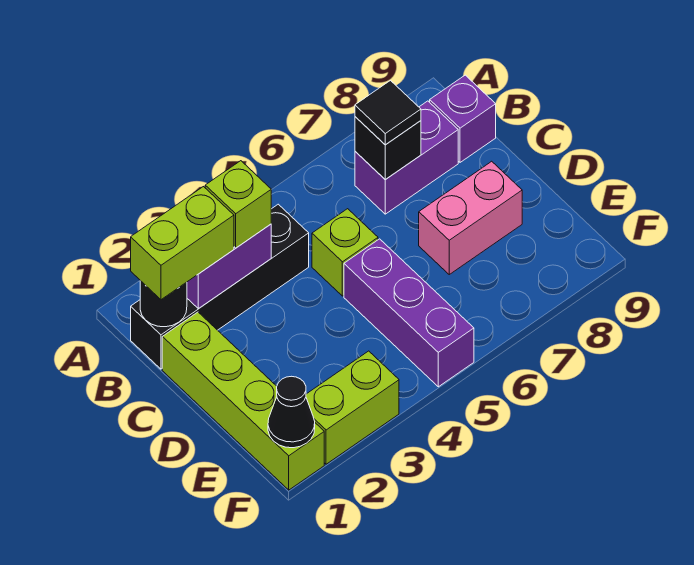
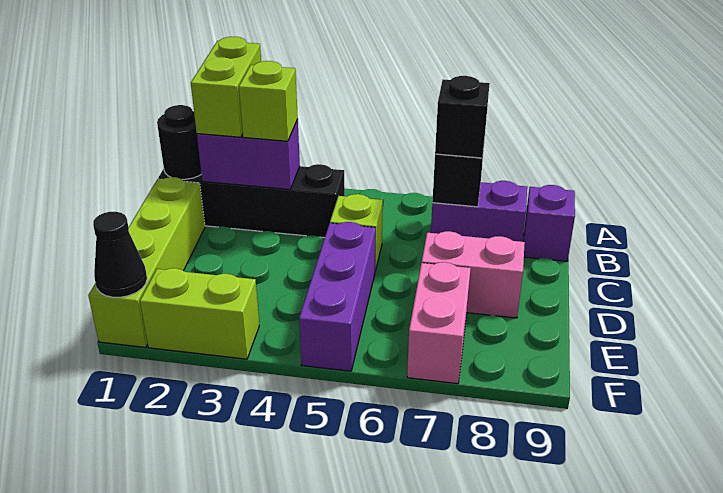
lime 1x2 brick [131,187,234,300] -> lime 1x2 brick turned to [191,37,261,137]
black 1x1 tile [355,81,421,145] -> black 1x1 brick [435,76,490,158]
none -> pink 1x2 brick [407,262,471,384]

